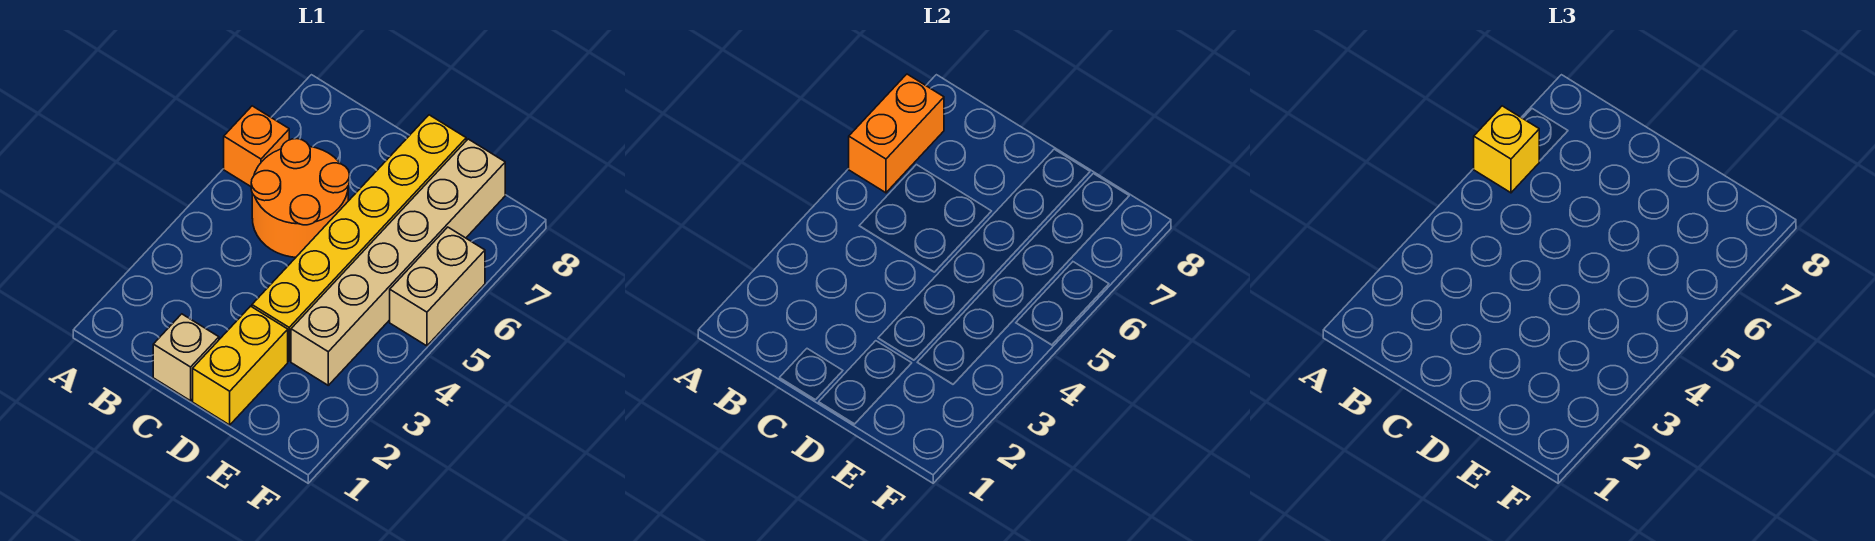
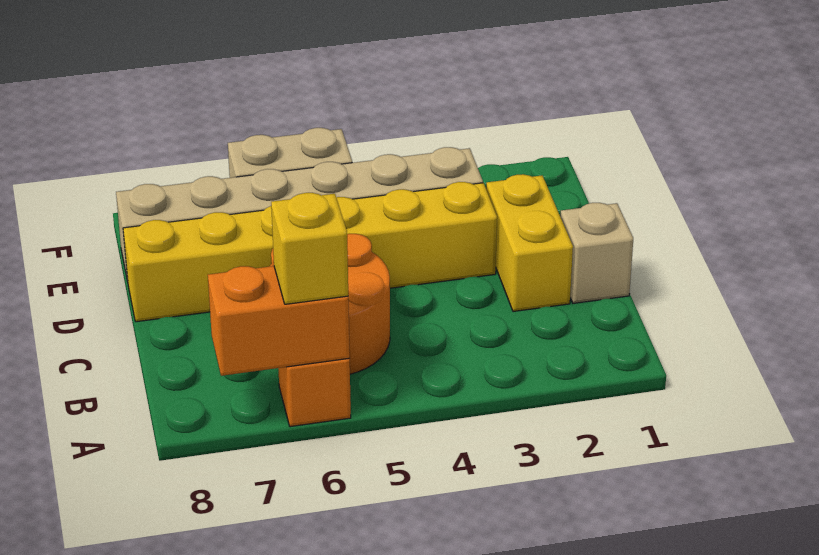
yellow 1x2 brick [193,306,288,425] -> yellow 1x2 brick turned to [486,174,573,312]

